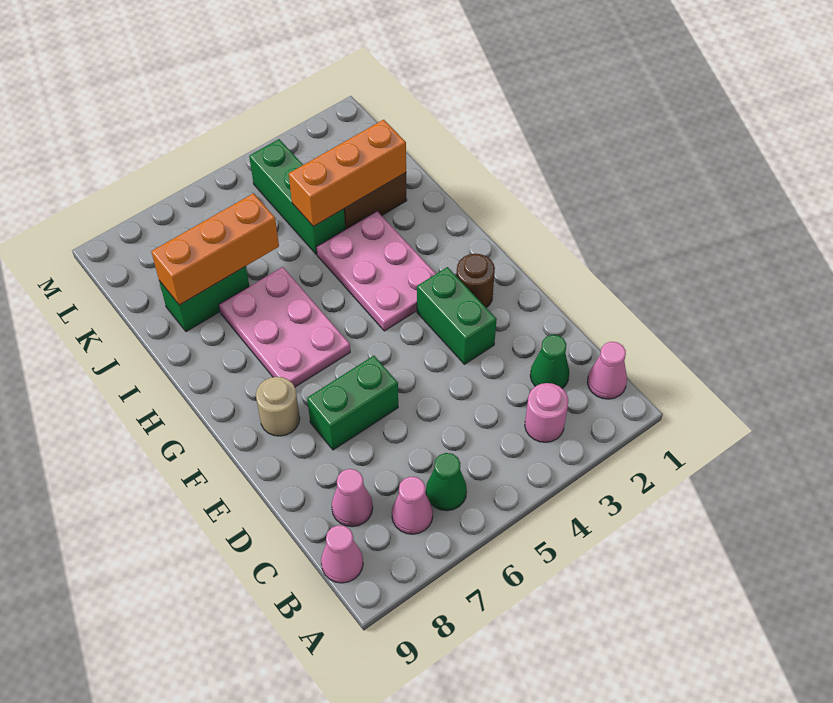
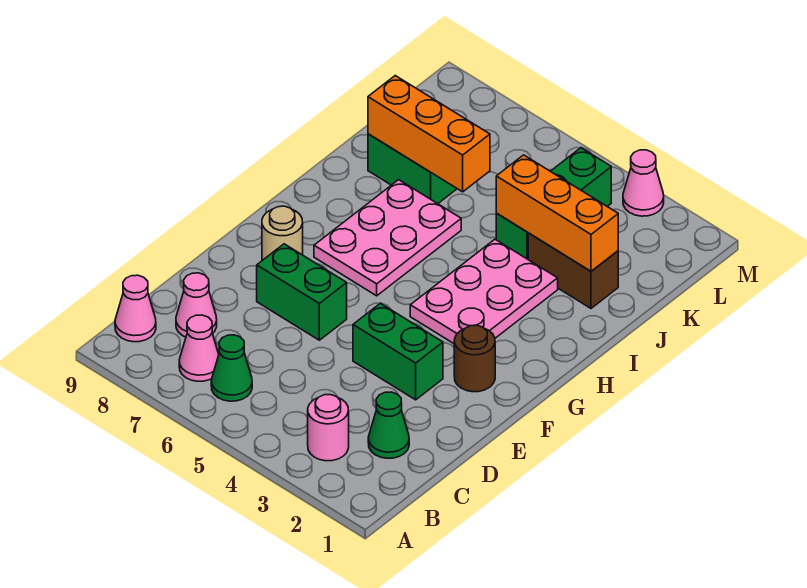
pink 1x1 cone [587,342,627,399] -> pink 1x1 cone moved to [623,150,664,216]
green 1x2 brick [417,267,497,364] -> green 1x2 brick turned to [353,303,443,400]

